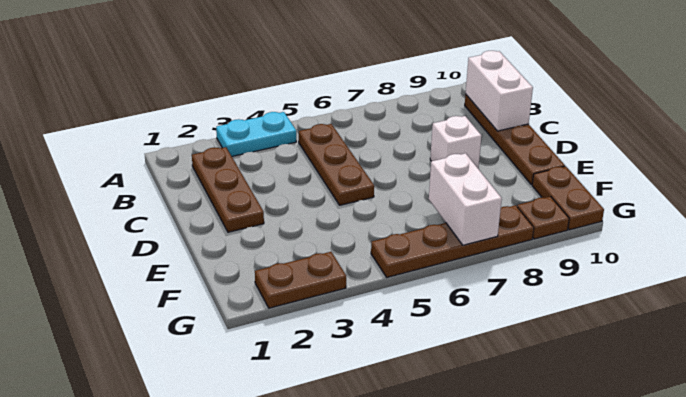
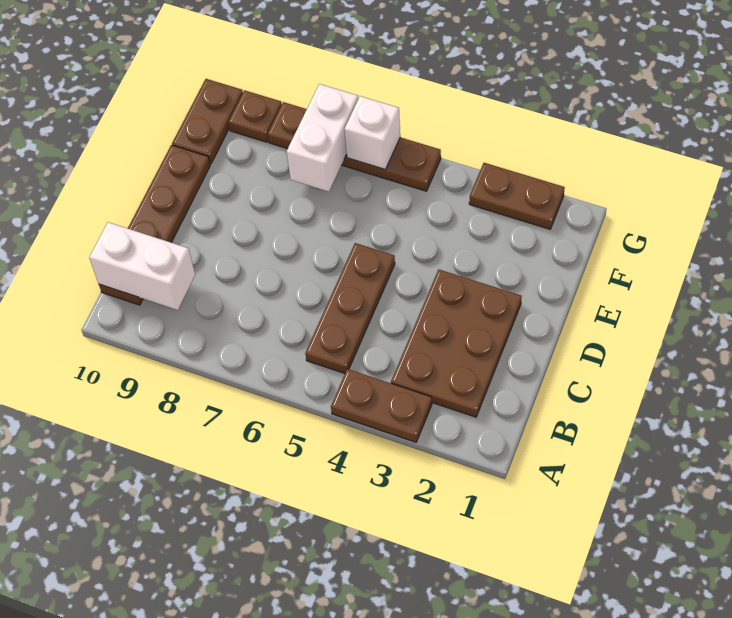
cyan 1x2 plate [216,112,296,156] -> brown 1x2 plate [331,369,432,442]
brown 1x3 plate [192,147,264,232] -> brown 2x3 plate [391,270,522,417]
white 1x2 brick [466,51,533,131] -> white 1x2 brick turned to [89,222,195,310]
white 1x1 brick [430,116,482,169] -> white 1x1 brick moved to [344,96,400,169]

